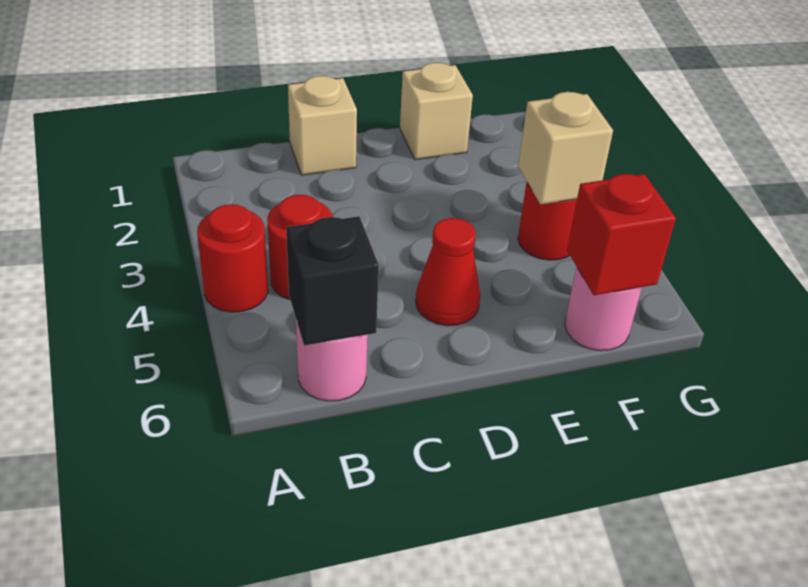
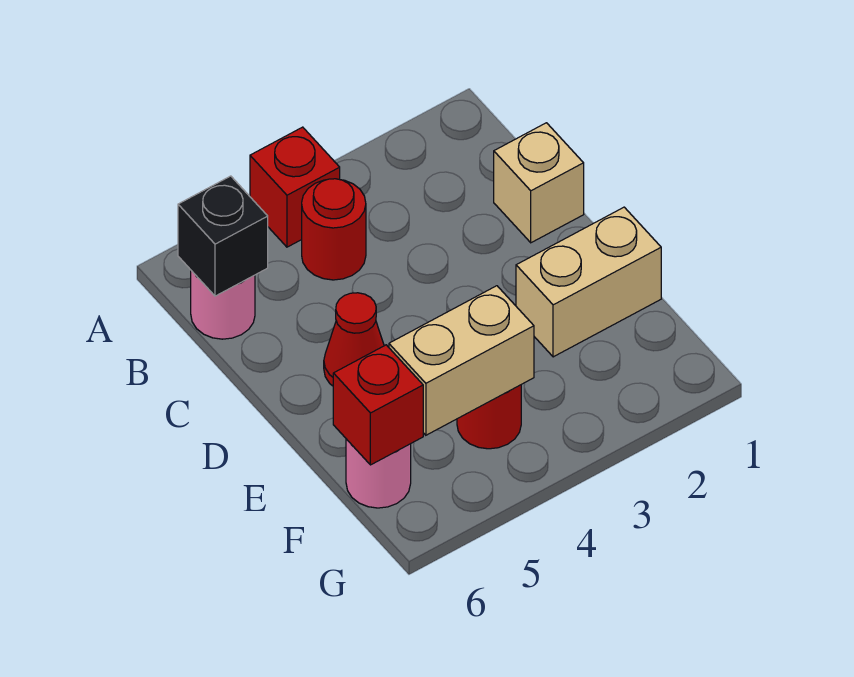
red 1x1 round brick [197,204,268,312] -> red 1x1 brick [250,127,340,247]
tan 1x1 brick [400,63,473,160] -> tan 1x2 brick [516,207,661,357]
tan 1x1 brick [518,92,613,204] -> tan 1x2 brick [389,286,534,435]

